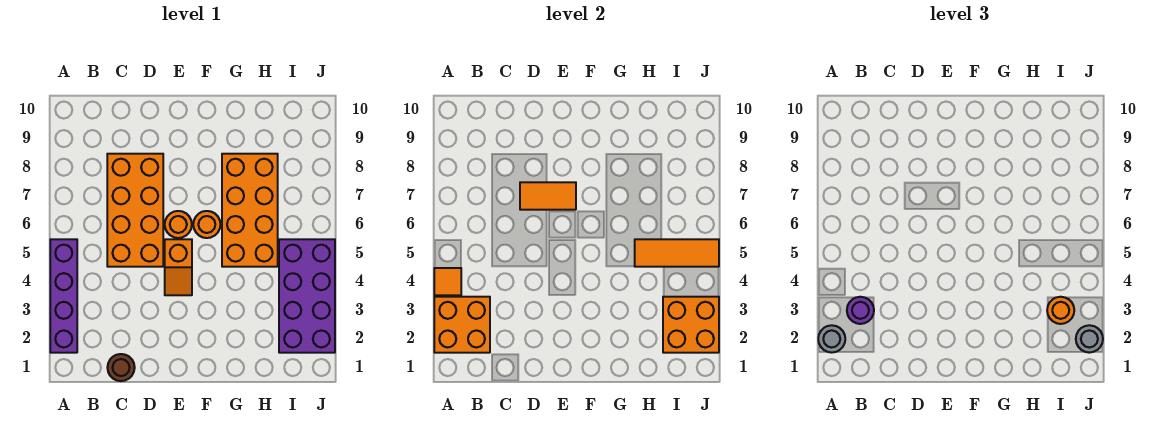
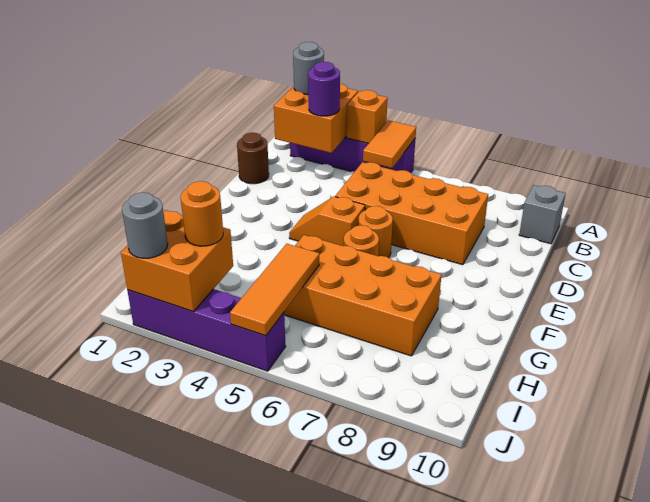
orange 1x1 tile [434,268,461,295] -> orange 1x1 brick [346,90,388,143]
none -> grey 1x1 brick [519,185,566,244]
orange 1x2 tile [520,182,576,210] -> orange 1x2 tile moved to [363,120,416,168]
purple 2x4 brick [279,239,335,353] -> purple 1x4 brick [127,289,286,371]

